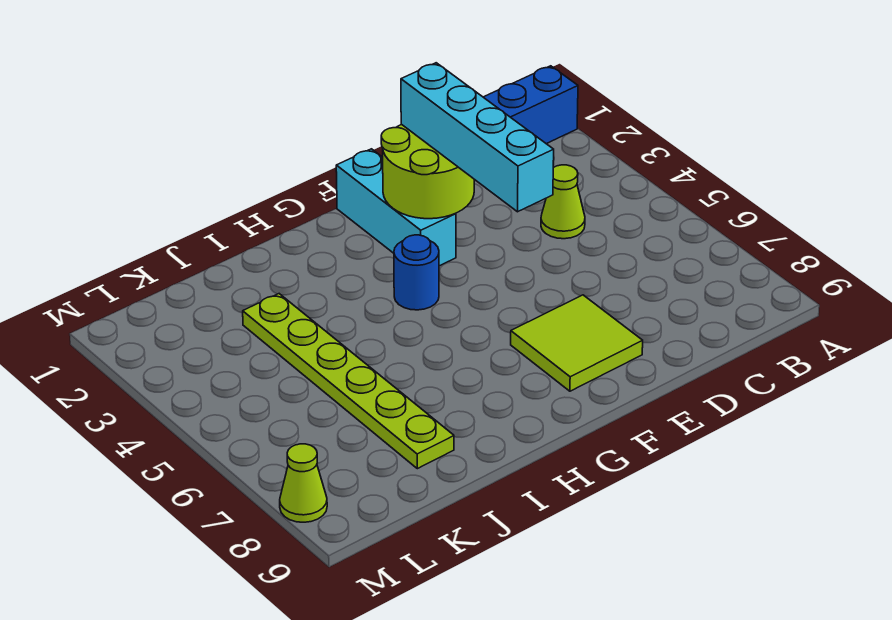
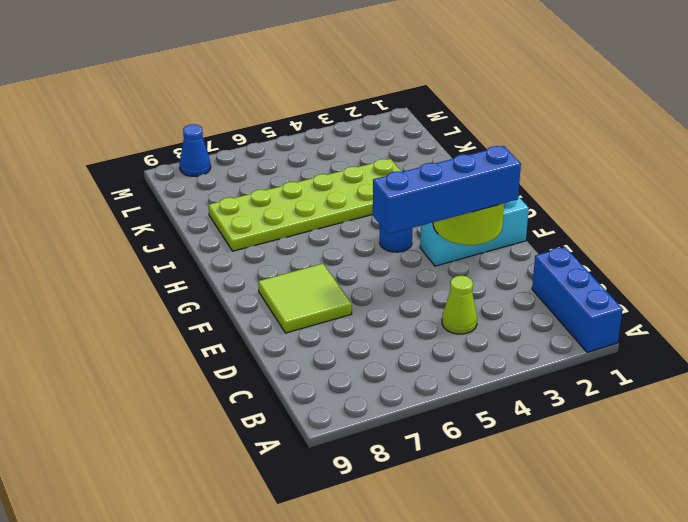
cyan 1x4 brick [401,63,554,212] -> blue 1x4 brick [373,146,521,234]
lime 1x6 plate [243,294,454,469] -> lime 2x6 plate [208,159,401,251]
lime 1x1 cone [280,444,327,522] -> blue 1x1 cone [180,124,211,176]

